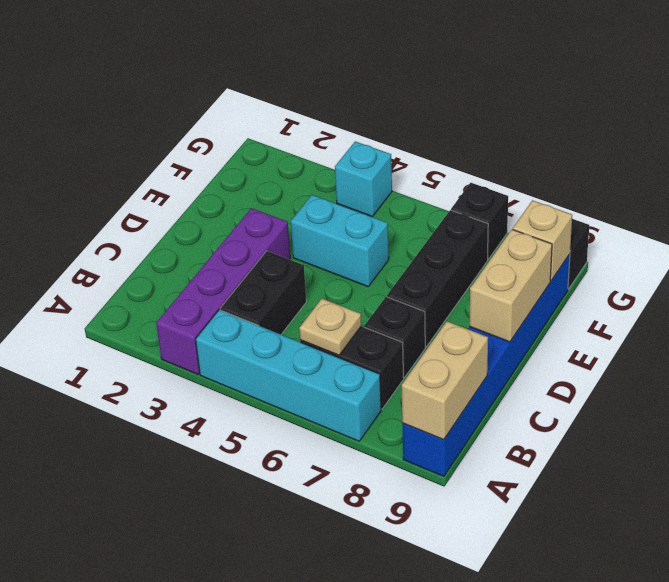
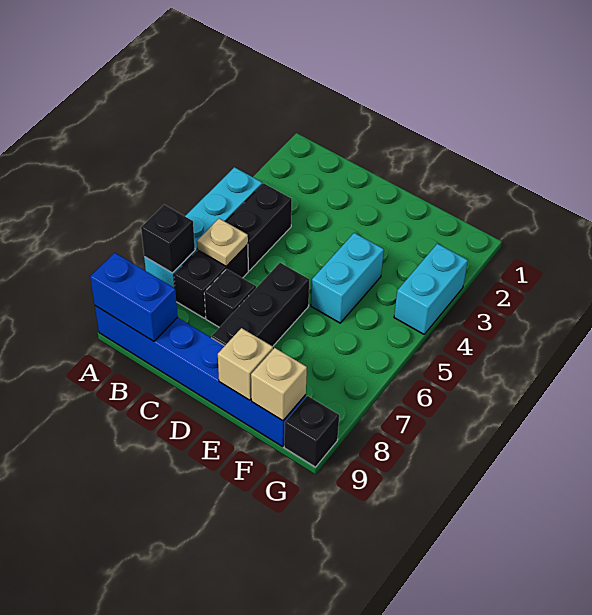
purple 1x4 brick [156,208,291,374] -> none
tan 1x2 brick [402,321,488,440] -> blue 1x2 brick [90,253,178,341]
black 1x2 brick [220,251,306,334] -> black 1x2 brick turned to [226,183,292,271]
black 1x3 brick [387,210,488,347] -> black 1x3 brick turned to [212,263,309,346]
tan 1x2 brick [470,229,552,342] -> tan 1x1 brick [218,328,273,400]
cyan 1x1 brick [335,141,392,216] -> cyan 1x2 brick [394,244,468,334]
black 1x1 brick [451,183,508,259] -> black 1x1 brick moved to [141,205,195,273]

